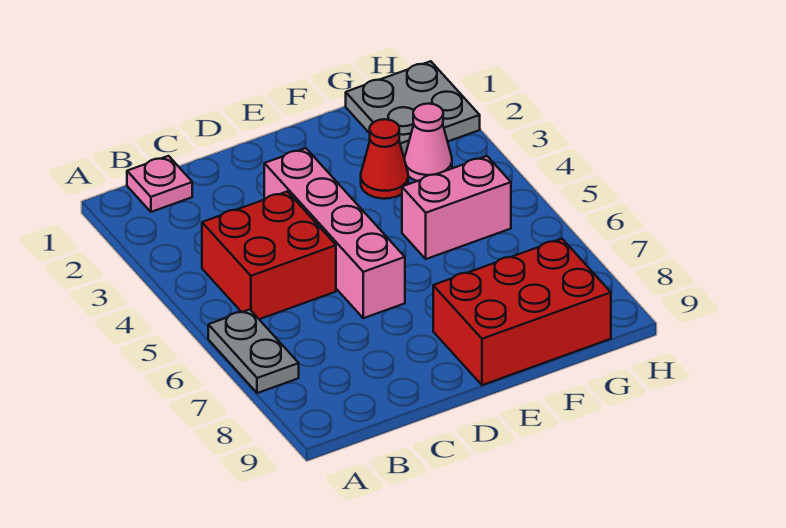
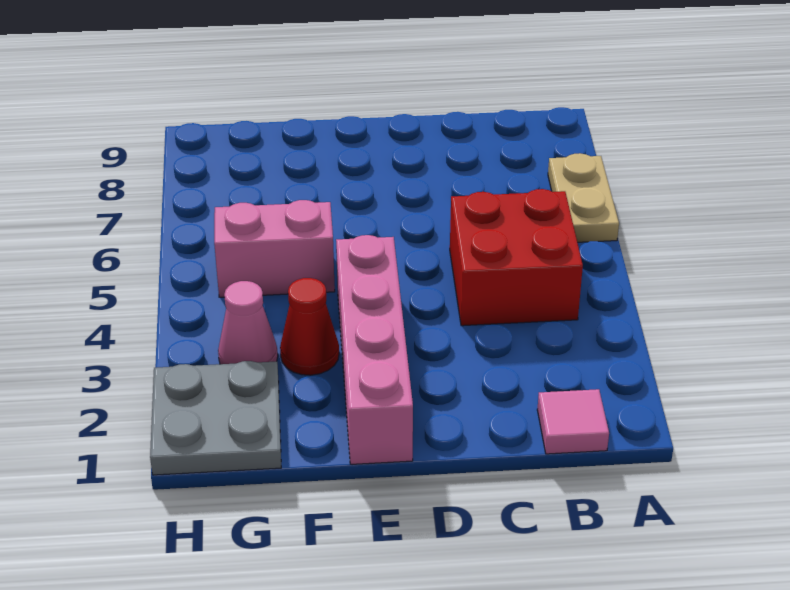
grey 1x2 plate [208,309,299,393] -> tan 1x2 plate [548,153,619,242]
pink 1x1 plate [127,156,192,212] -> pink 1x1 tile [537,389,609,454]
pink 1x4 brick [264,148,405,318] -> pink 1x4 brick moved to [336,235,413,464]
red 2x3 brick [433,239,611,385] -> none

